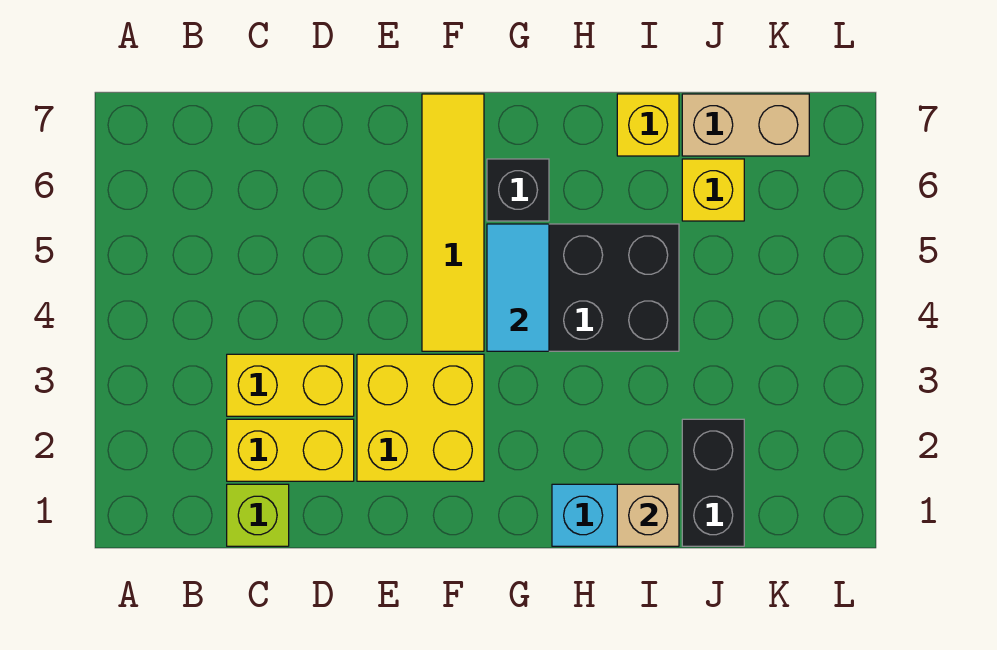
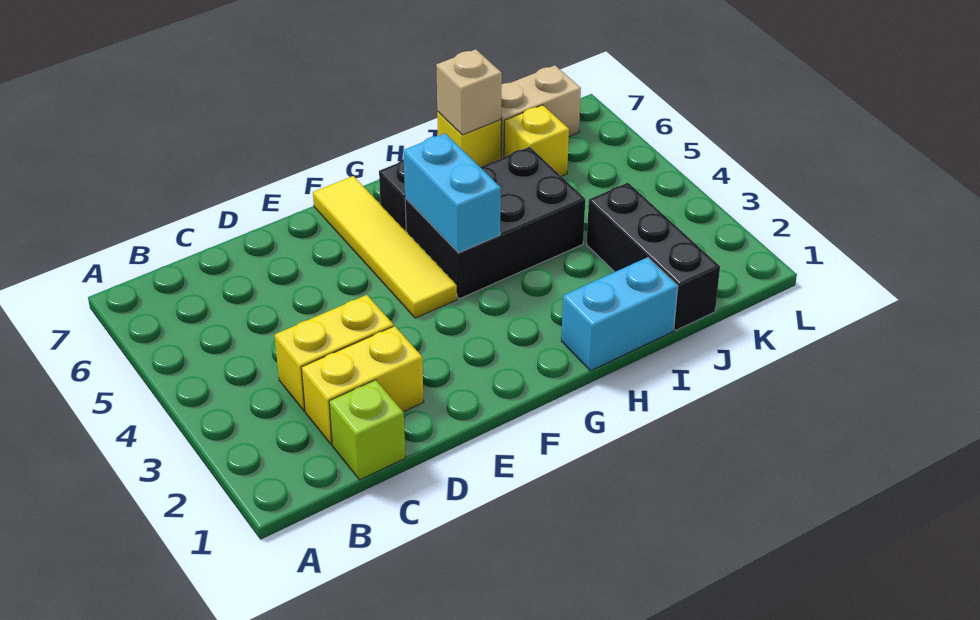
yellow 2x2 brick [357,354,484,481] -> none
cyan 1x2 tile [487,224,549,351] -> cyan 1x2 brick [403,133,501,253]
tan 1x1 brick [617,484,679,546] -> tan 1x1 brick moved to [436,49,502,135]
black 1x2 brick [682,419,744,546] -> black 1x3 brick [587,183,720,330]

